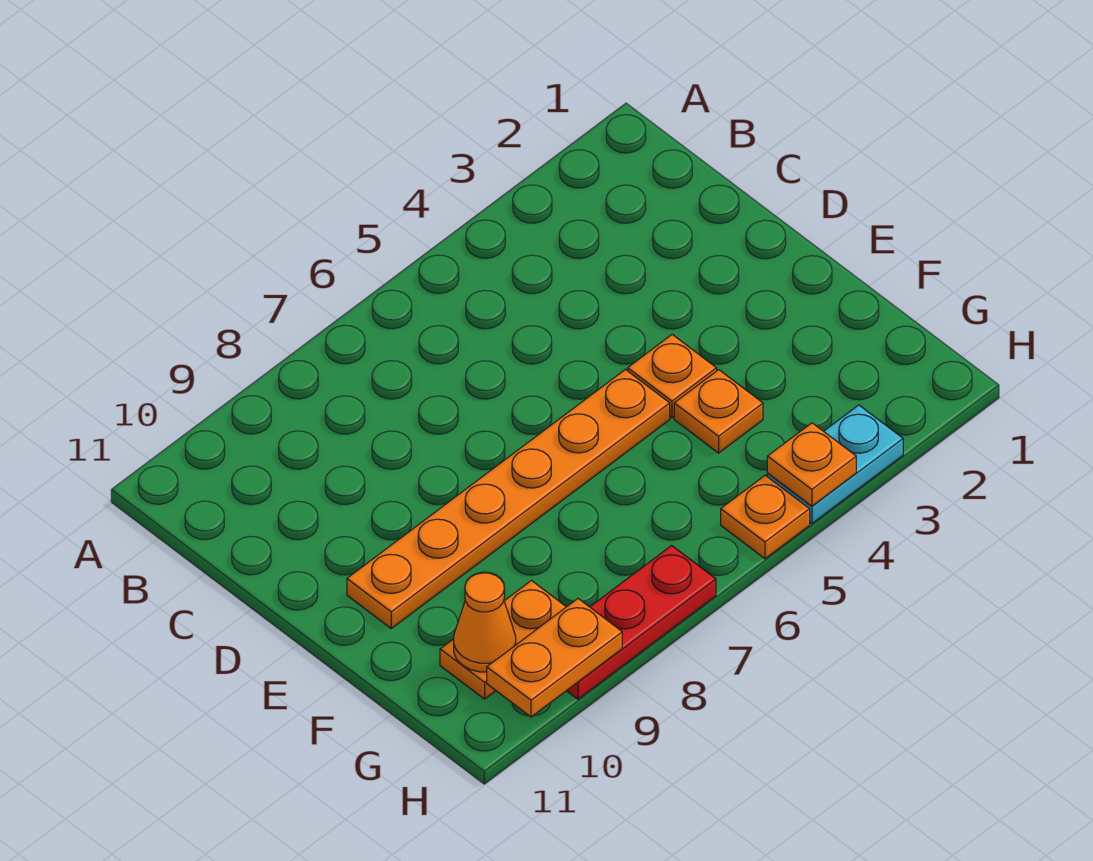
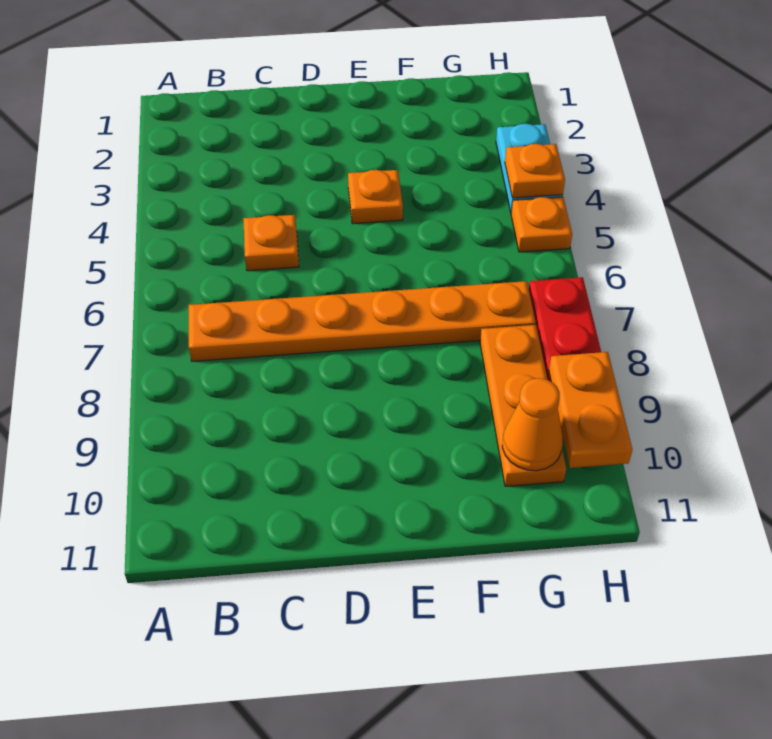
orange 1x6 plate [347,370,670,628] -> orange 1x6 plate turned to [189,281,536,361]
orange 1x1 plate [674,370,763,453] -> orange 1x1 plate moved to [243,215,299,271]
orange 1x2 plate [440,581,566,699] -> orange 1x3 plate [480,325,566,486]

